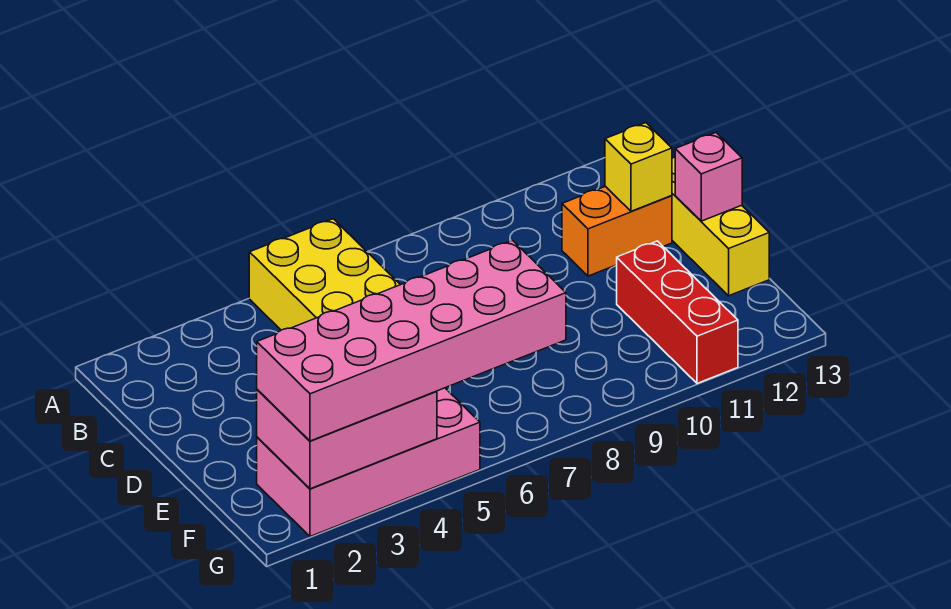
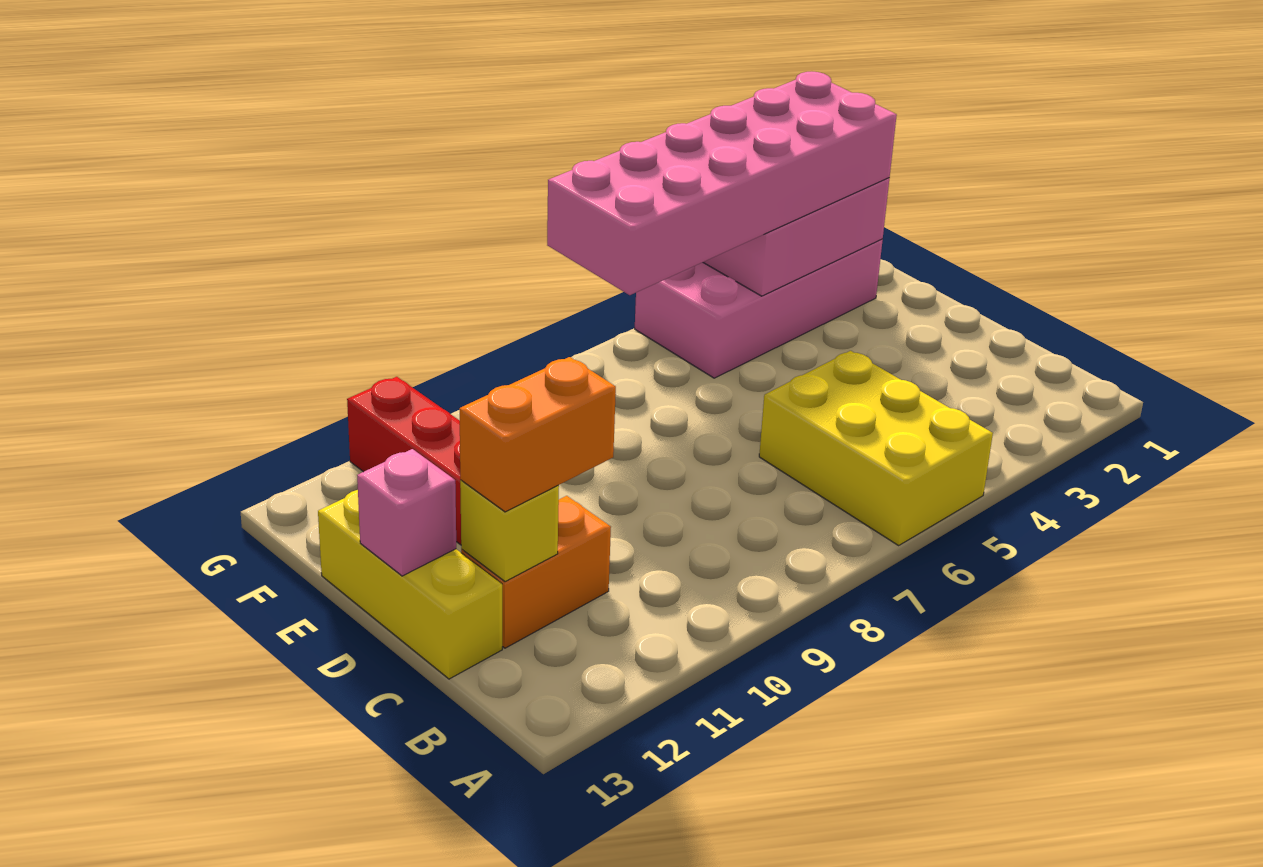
none -> orange 1x2 brick [459,357,616,512]

